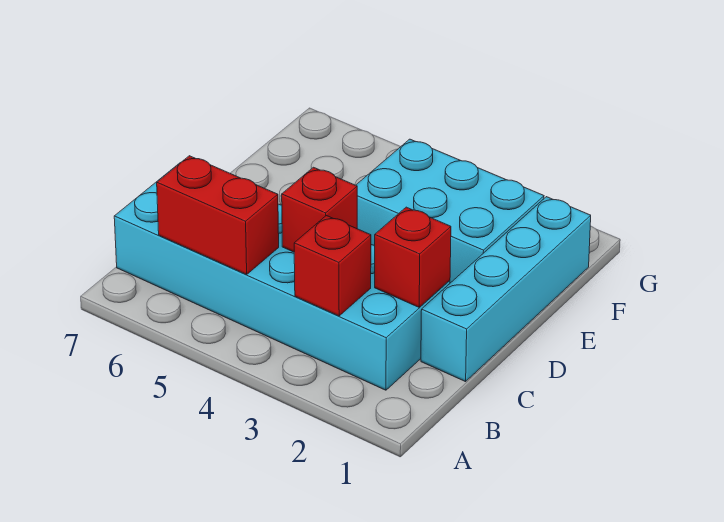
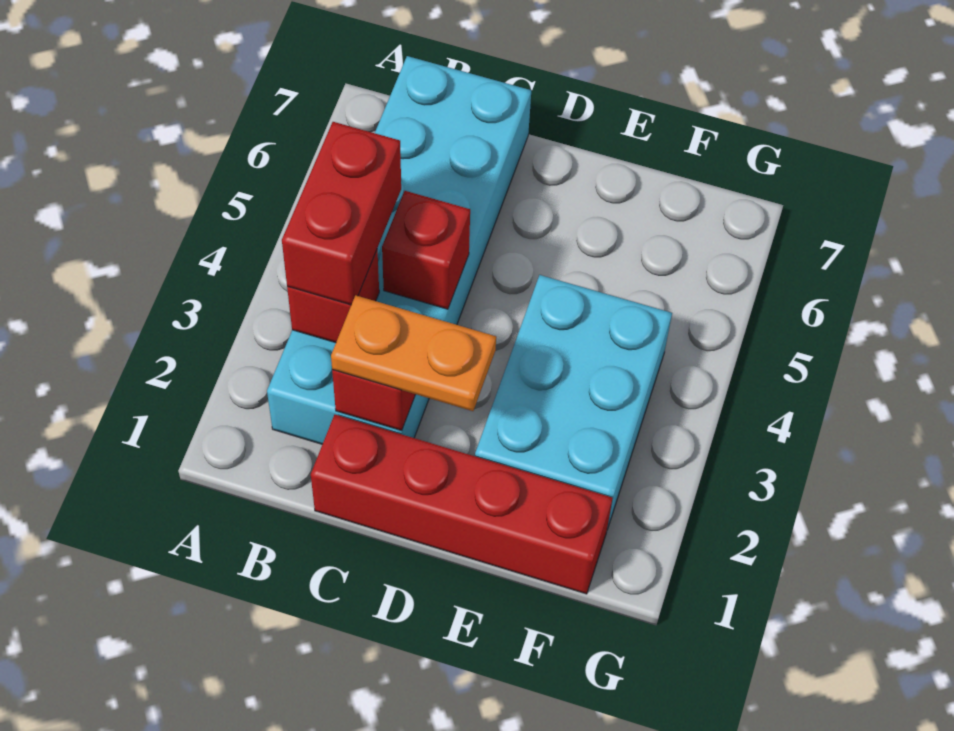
red 1x2 brick [157,156,279,274] -> red 1x2 brick moved to [282,122,401,305]
cyan 1x4 brick [421,197,591,382] -> red 1x4 brick [311,415,612,594]
none -> orange 1x2 plate [331,295,496,411]

